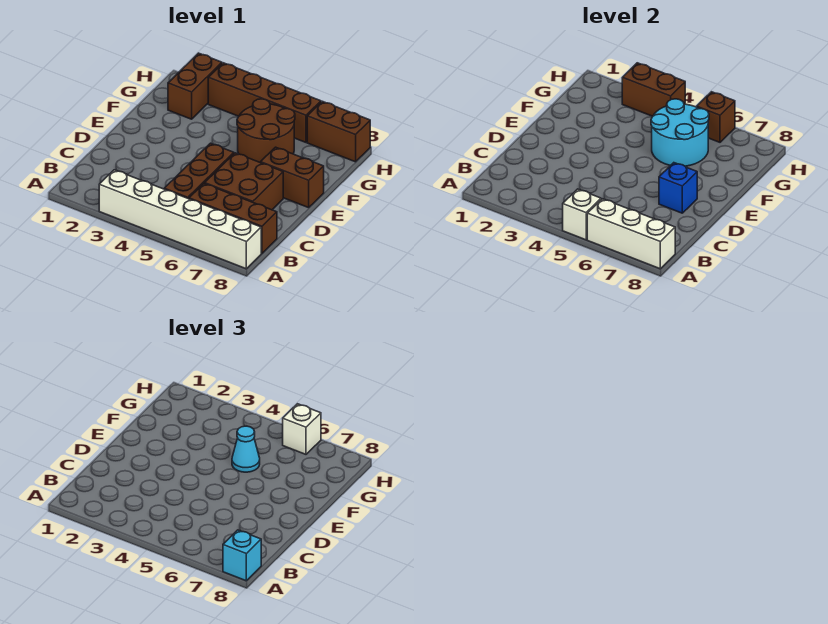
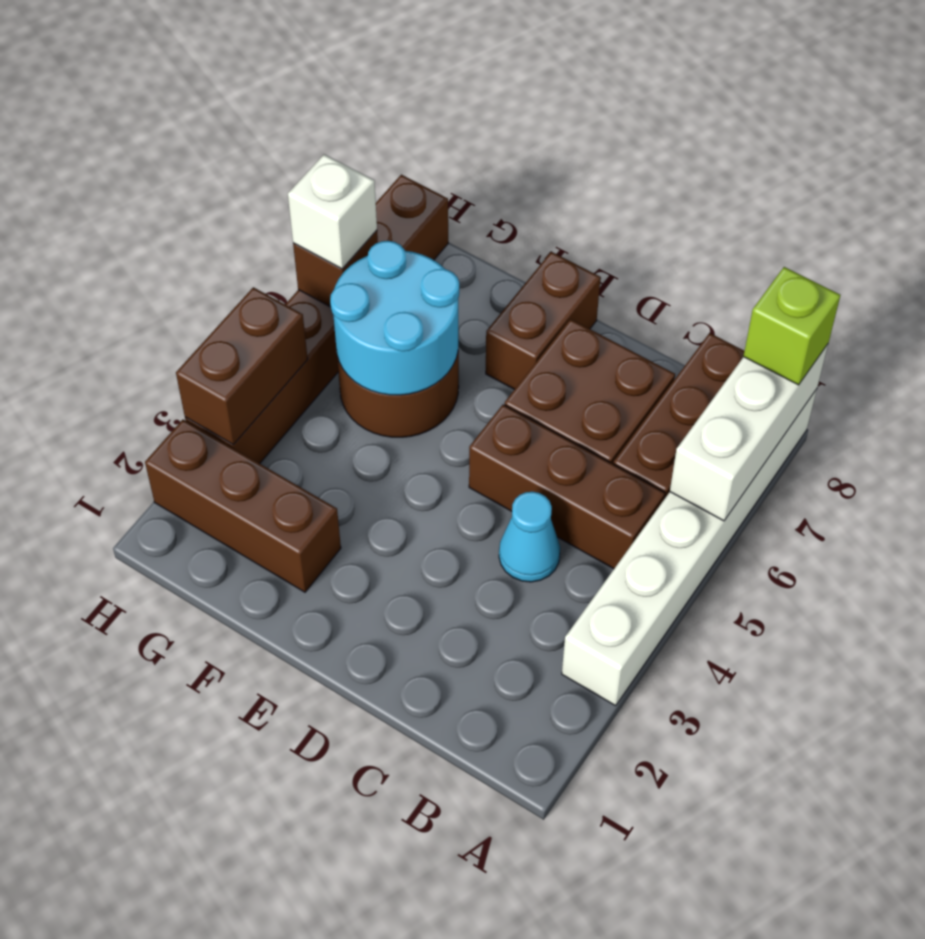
white 1x1 brick [563,189,601,240] -> none
cyan 1x1 brick [223,530,261,581] -> lime 1x1 brick [743,267,840,385]
blue 1x1 brick [659,163,697,213] -> none
cyan 1x1 cone [232,426,260,472] -> cyan 1x1 cone moved to [499,492,560,582]
brown 1x2 brick [168,53,222,119] -> brown 1x3 brick [145,420,341,592]

